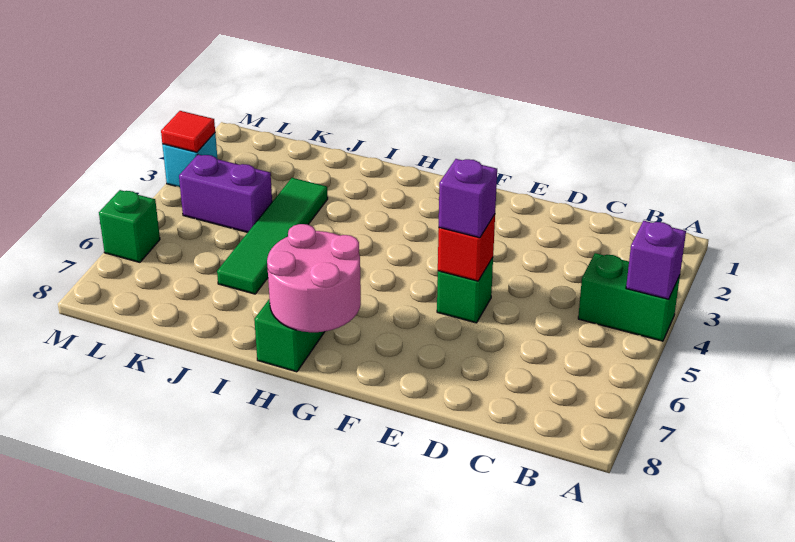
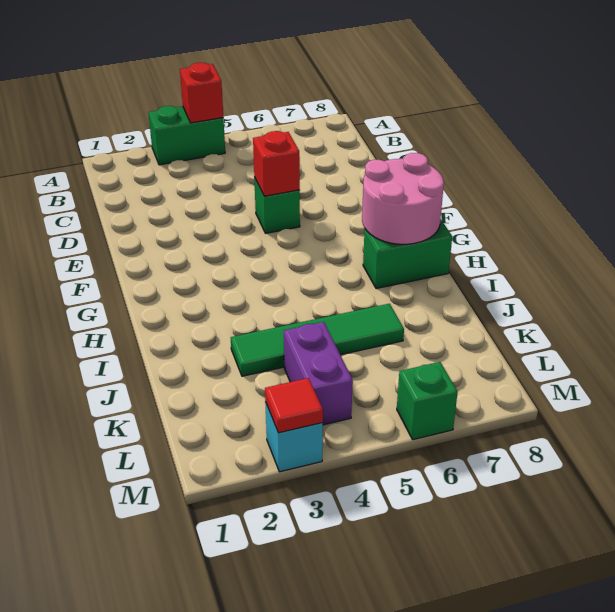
green 1x2 brick [578,253,680,341] -> green 1x2 brick turned to [148,106,225,165]
purple 1x1 brick [626,221,686,299] -> red 1x1 brick [180,63,223,123]
purple 1x1 brick [439,159,497,238] -> none

